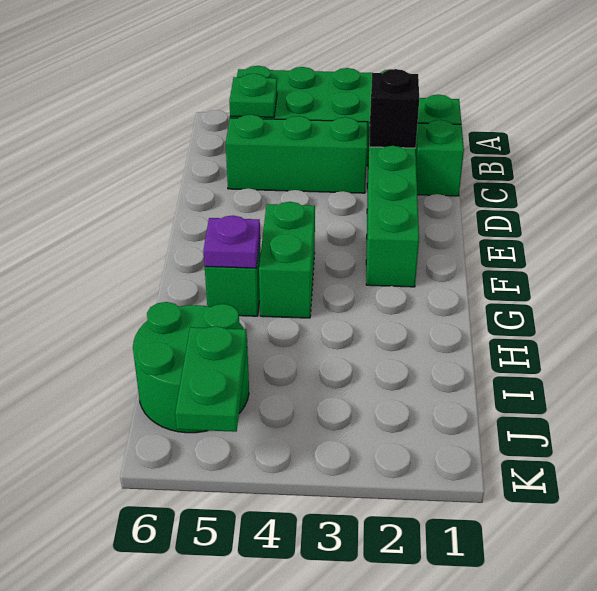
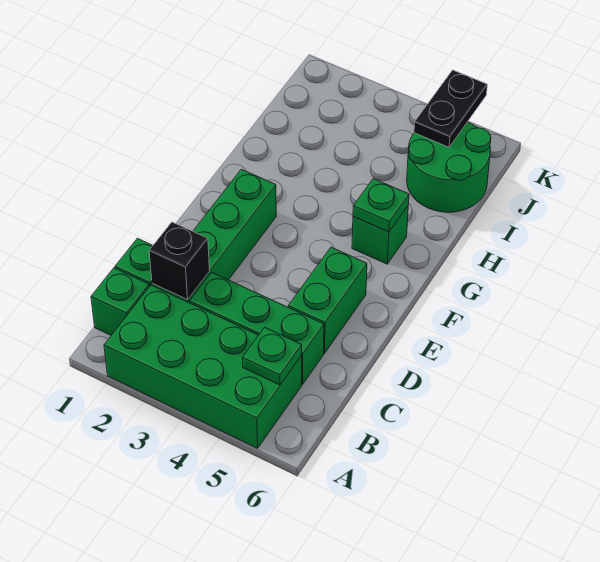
green 1x2 brick [259,202,315,318] -> green 1x2 brick moved to [288,247,367,353]
purple 1x1 plate [203,216,260,268] -> green 1x1 plate [353,179,409,232]
green 1x2 plate [175,326,247,432] -> black 1x2 plate [414,70,487,147]

